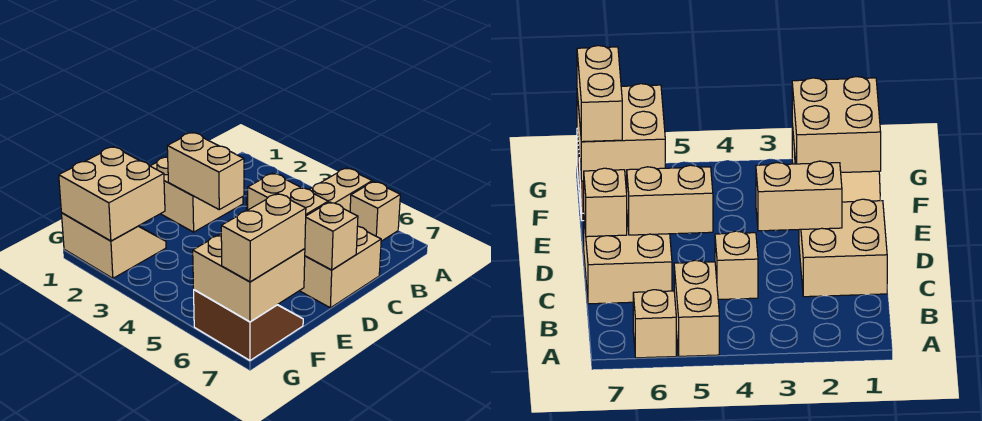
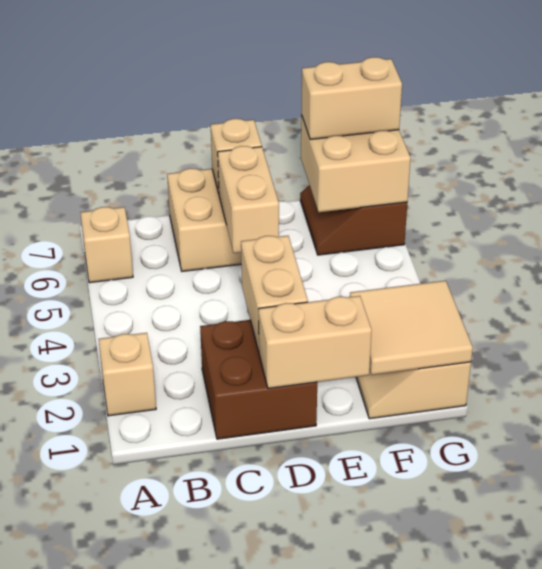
tan 1x2 brick [309,168,372,212] -> tan 1x2 brick moved to [259,296,372,389]
tan 2x2 brick [151,157,243,232] -> brown 2x2 brick [200,320,317,439]
tan 1x1 brick [715,231,758,300] -> tan 1x1 brick moved to [99,333,156,416]
tan 2x2 brick [59,147,165,241] -> tan 2x2 tile [350,281,473,375]

